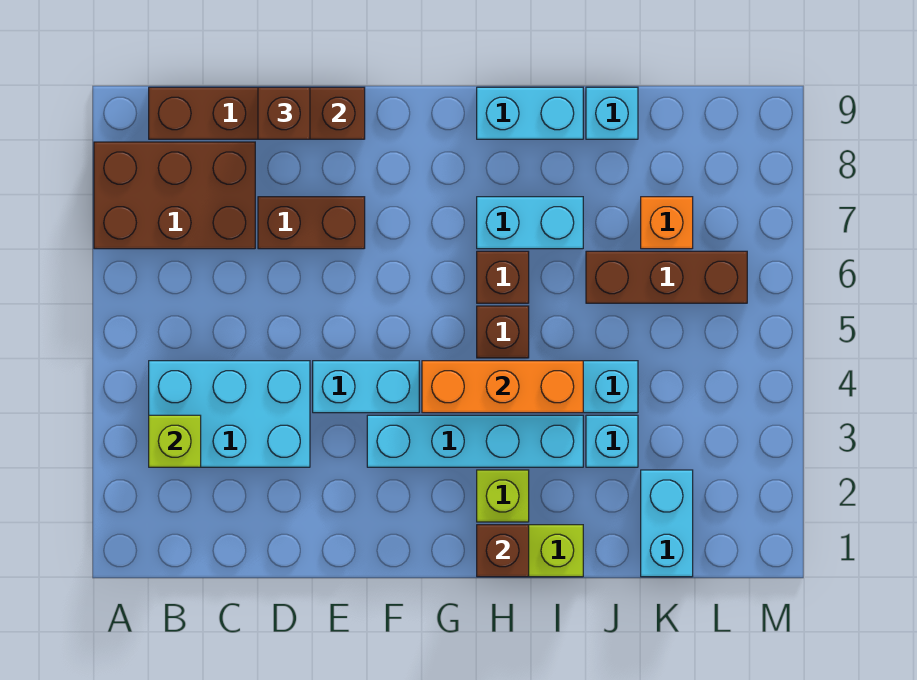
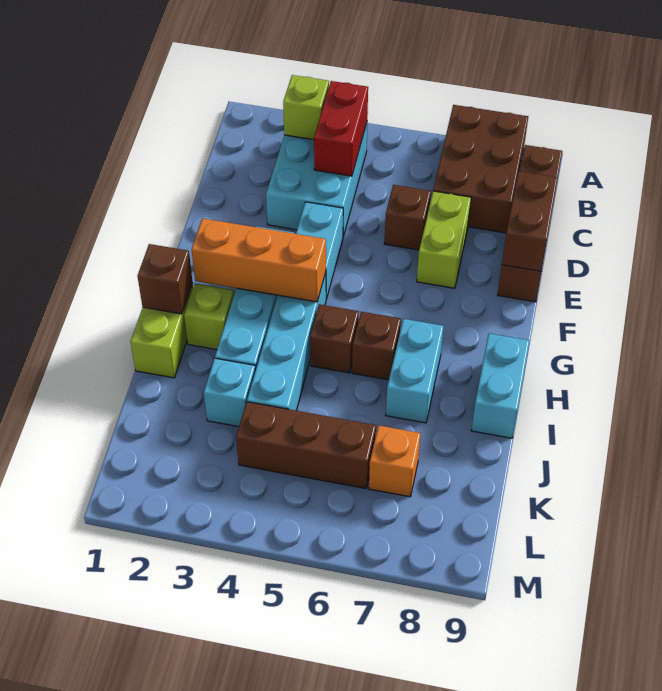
none -> red 1x2 brick [314,81,368,176]
brown 1x2 brick [258,197,365,249] -> lime 1x2 brick [417,191,471,288]
brown 1x1 brick [258,87,310,139] -> brown 1x1 brick moved to [384,185,431,250]
orange 1x3 brick [422,361,583,413] -> orange 1x3 brick turned to [192,218,326,302]
brown 1x3 brick [586,251,747,303] -> brown 1x3 brick turned to [236,402,376,489]
cyan 1x1 brick [586,87,638,139] -> none
cyan 1x2 brick [641,470,693,577] -> none

